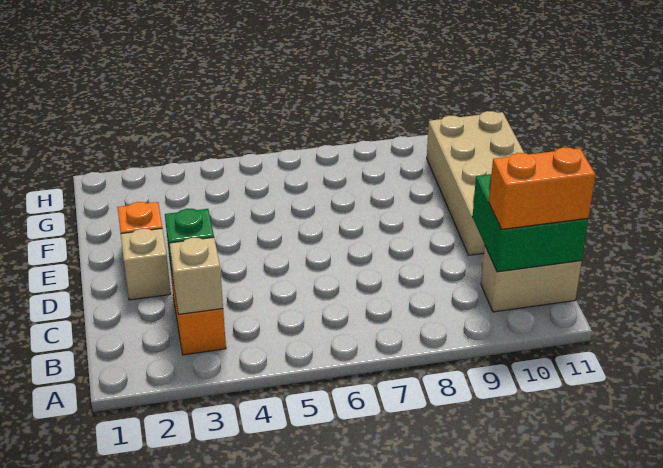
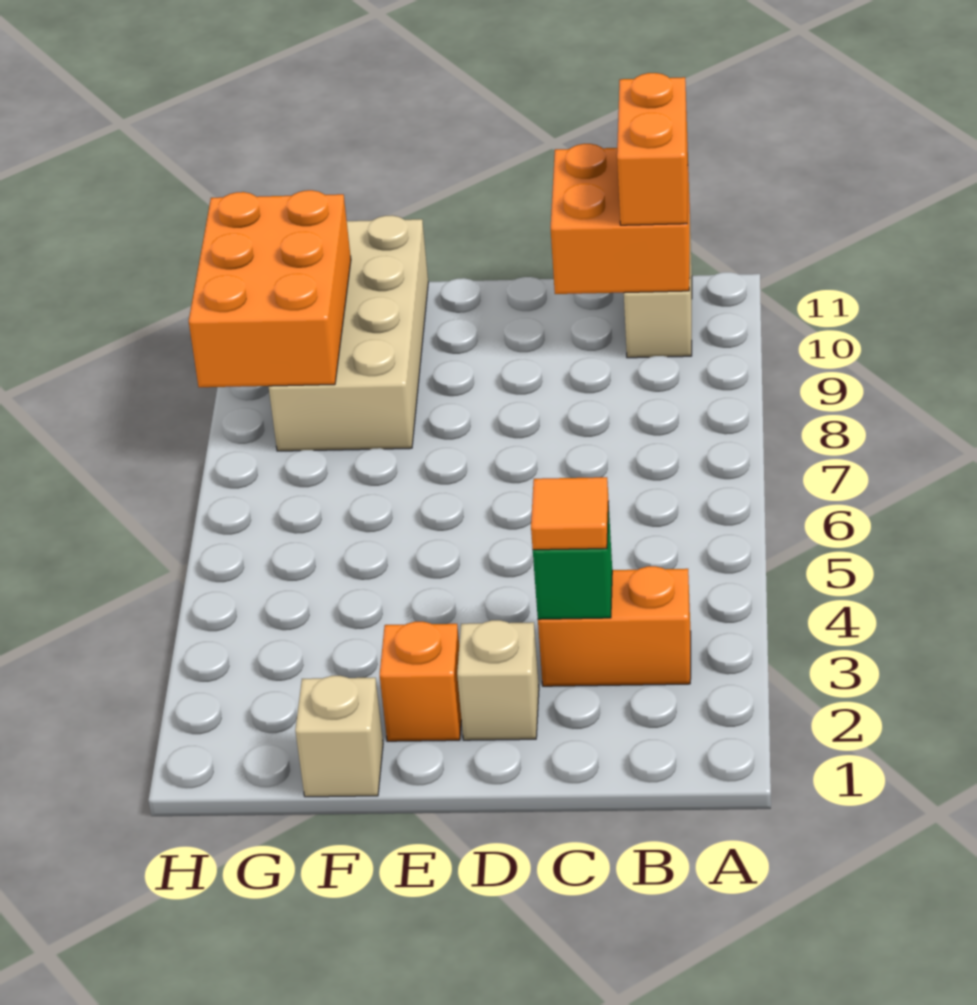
tan 1x1 brick [169,237,223,314] -> tan 1x1 brick moved to [295,676,383,797]
green 2x2 brick [472,174,588,272] -> orange 2x2 brick [551,144,690,294]
none -> orange 1x1 tile [531,477,609,550]
tan 2x4 brick [427,111,524,255] -> tan 2x4 brick turned to [269,216,428,451]
none -> orange 2x3 brick [189,190,351,387]

